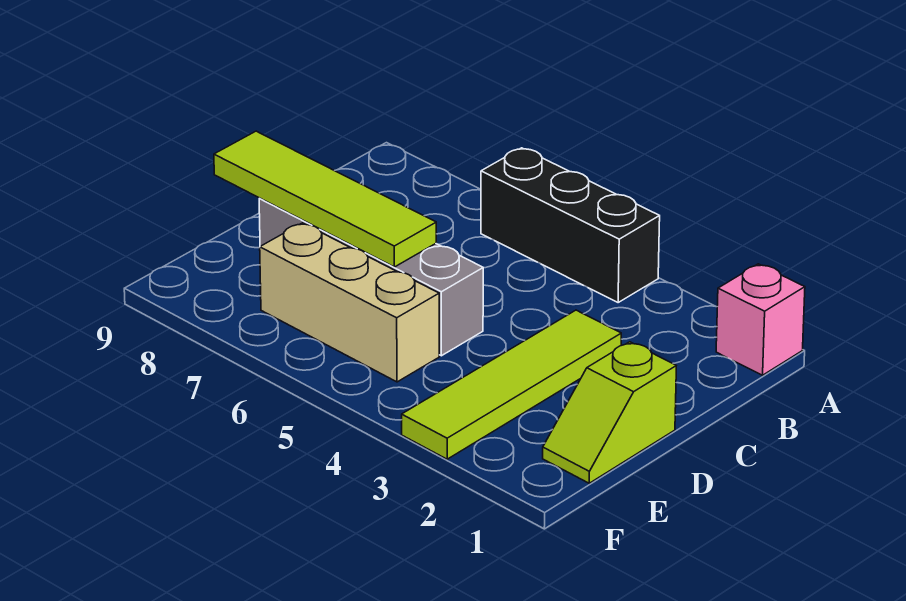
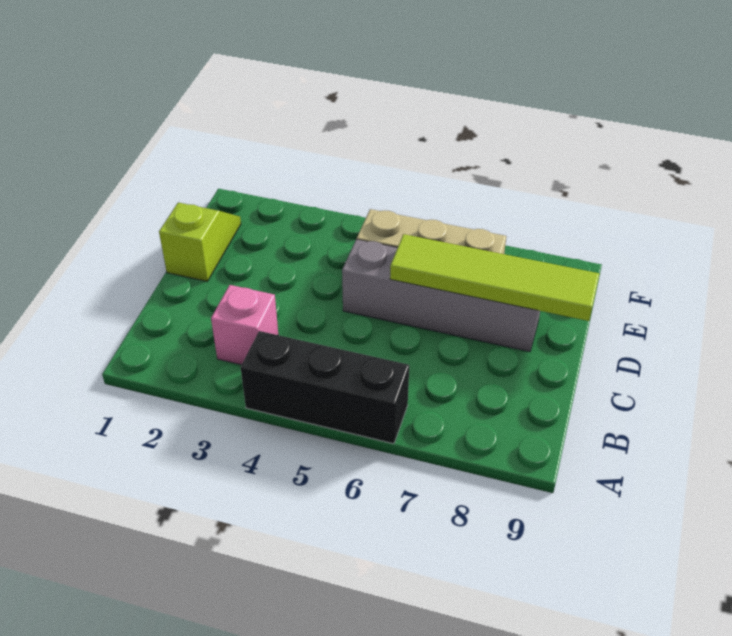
pink 1x1 brick [716,264,805,375] -> pink 1x1 brick moved to [211,285,278,365]
lime 1x4 tile [402,310,621,459] -> none

